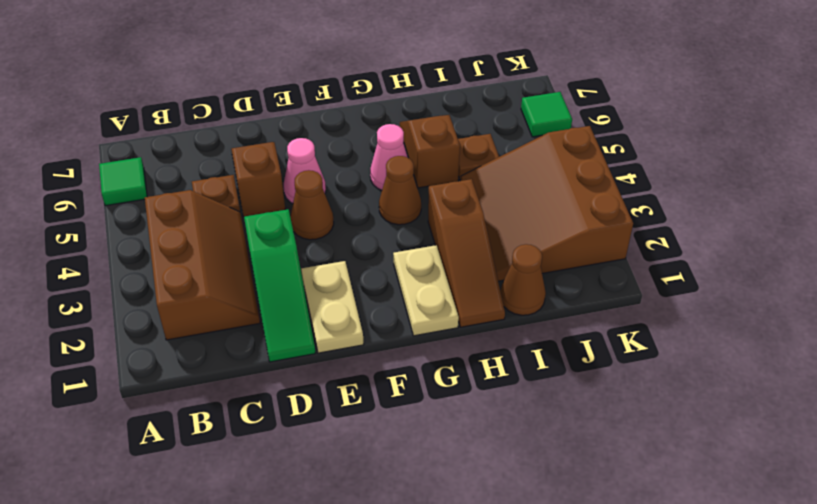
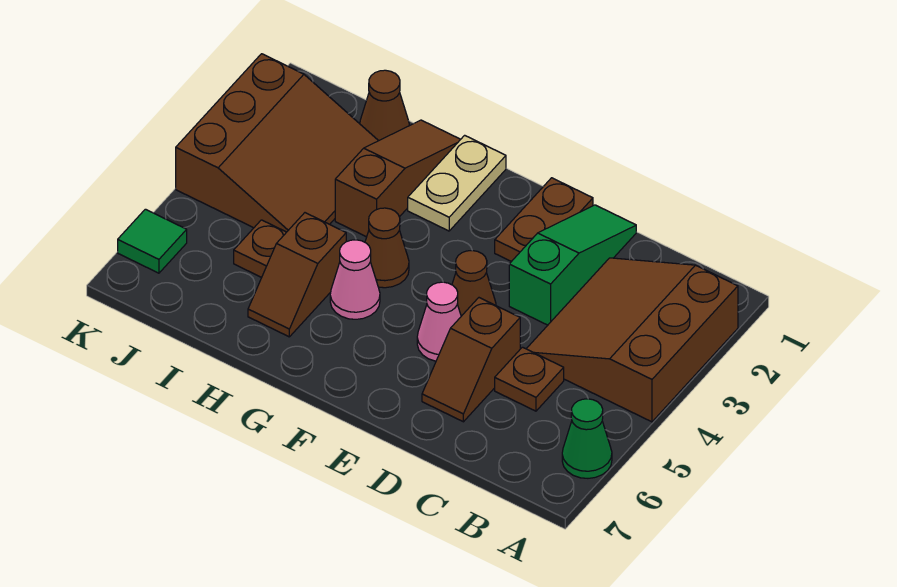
green 1x1 tile [99,157,147,206] -> green 1x1 cone [562,399,612,478]
brown 2x3 slope [145,190,260,340] -> brown 3x3 slope [527,258,738,422]
tan 1x2 plate [301,261,364,353] -> brown 1x2 plate [495,178,593,262]

